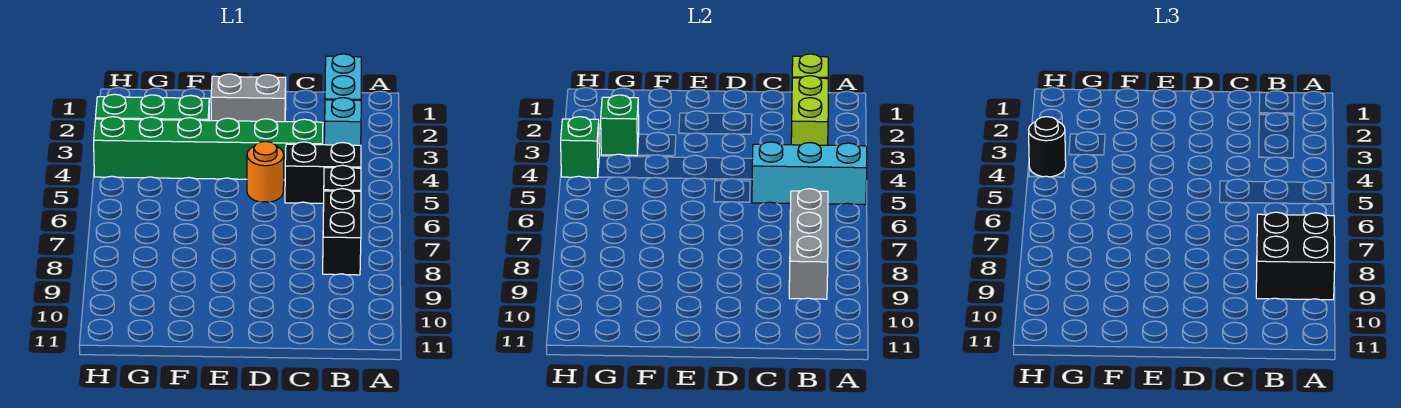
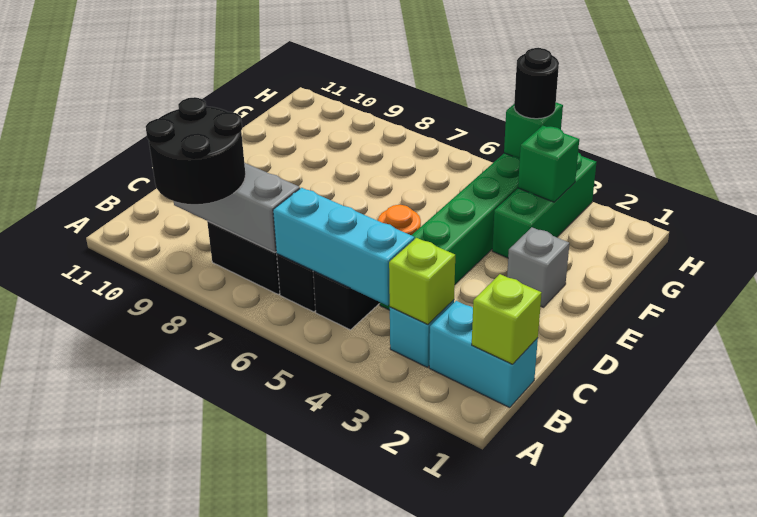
cyan 1x3 brick [752,142,867,205] -> cyan 1x3 brick turned to [273,188,415,306]
black 2x2 brick [1256,212,1335,300] -> black 2x2 round brick [146,97,245,204]
lime 1x2 brick [791,76,828,145] -> lime 1x1 brick [389,238,455,324]
grey 1x2 brick [211,74,286,122] -> grey 1x1 brick [507,227,570,307]

